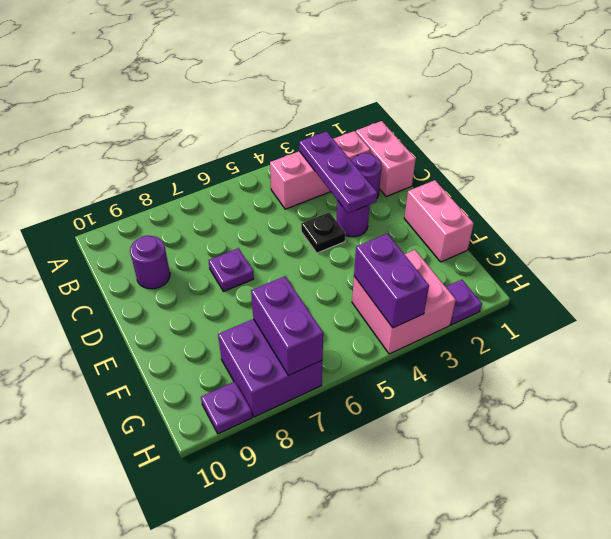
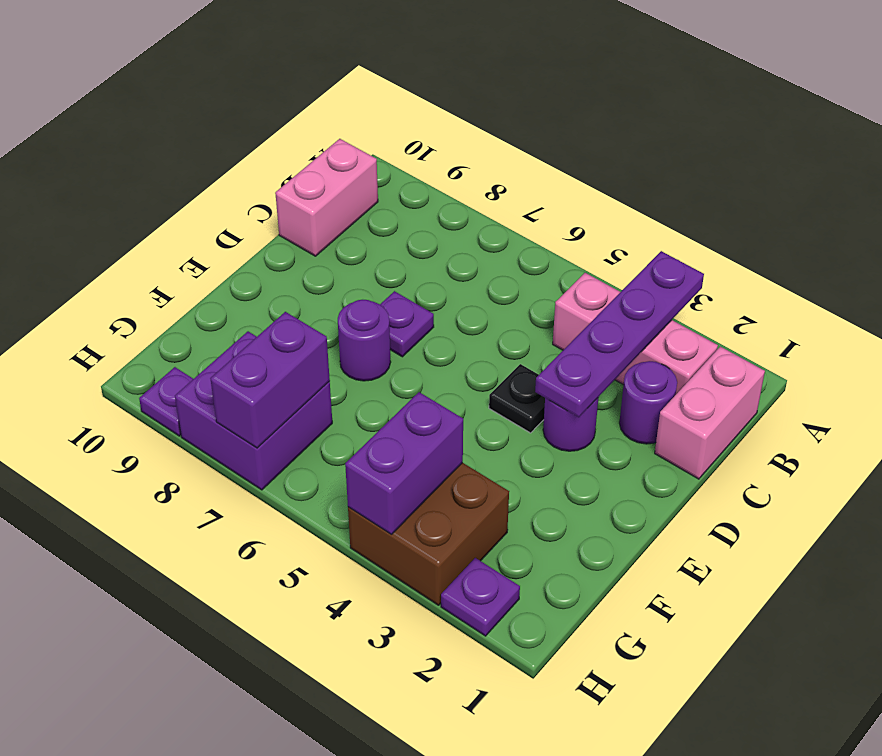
purple 1x3 plate [299,131,377,213] -> purple 1x4 plate [535,251,704,417]
purple 1x1 round brick [130,236,170,289] -> purple 1x1 round brick moved to [338,300,391,381]
pink 1x2 brick [404,180,474,262] -> pink 1x2 brick moved to [275,139,378,256]
pink 2x2 brick [352,250,456,354] -> brown 2x2 brick [348,463,509,605]

